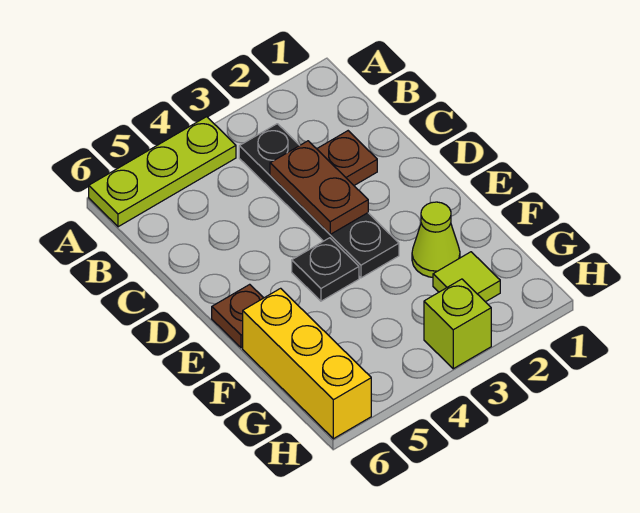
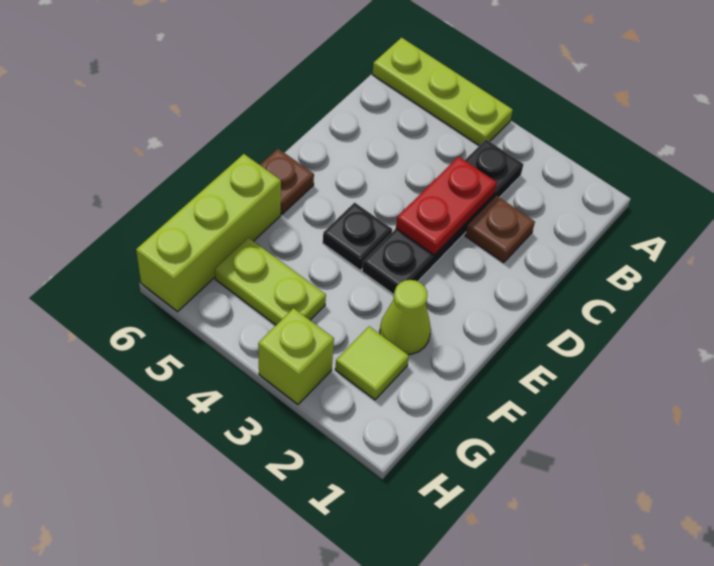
brown 1x2 plate [270,141,368,234] -> red 1x2 plate [396,157,497,255]
yellow 1x3 brick [243,288,371,439] -> lime 1x3 brick [136,154,281,312]
none -> lime 1x2 plate [215,238,326,325]

